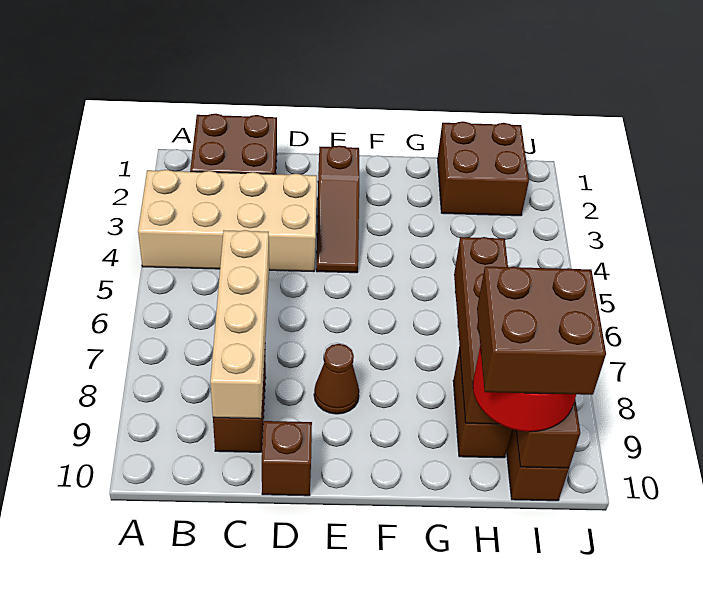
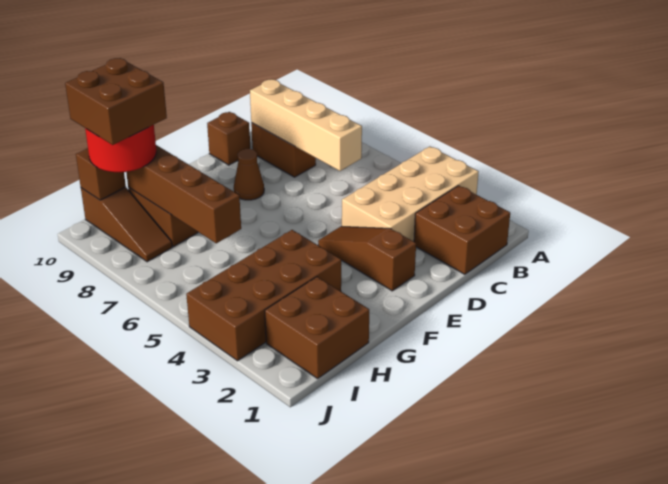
none -> brown 2x4 brick [186,230,341,361]

